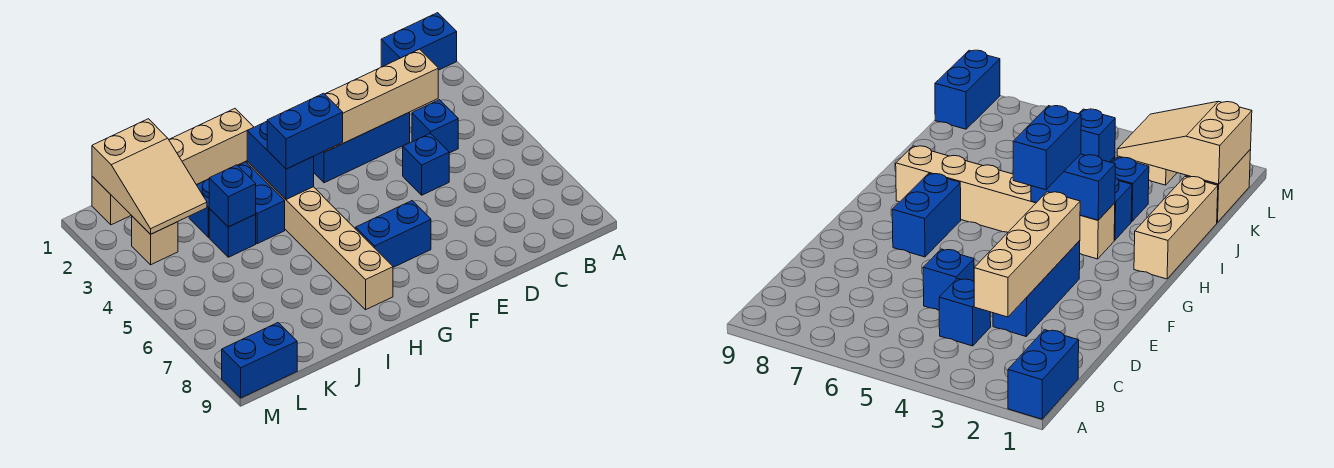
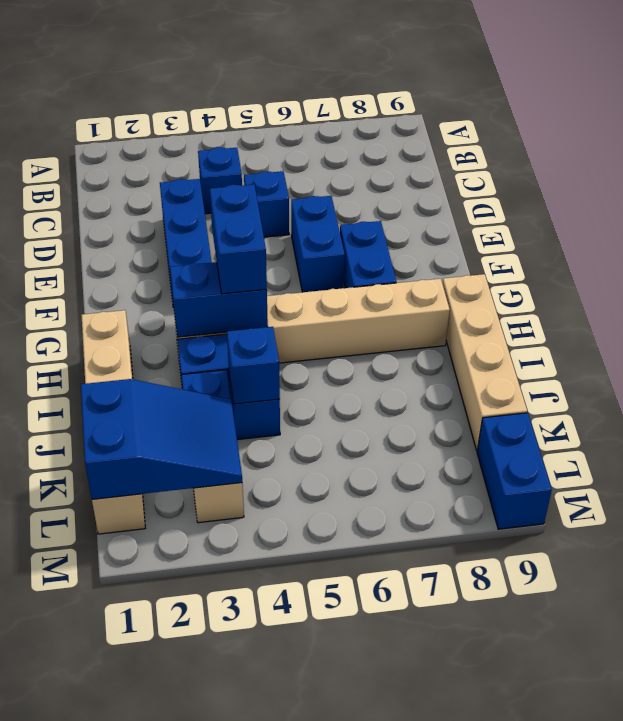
blue 1x2 brick [381,13,457,70] -> blue 1x2 brick moved to [291,196,345,292]
tan 1x4 brick [324,49,438,152] -> tan 1x4 brick moved to [442,274,527,451]
tan 2x3 slope [92,119,207,234] -> blue 2x3 slope [81,379,242,499]

